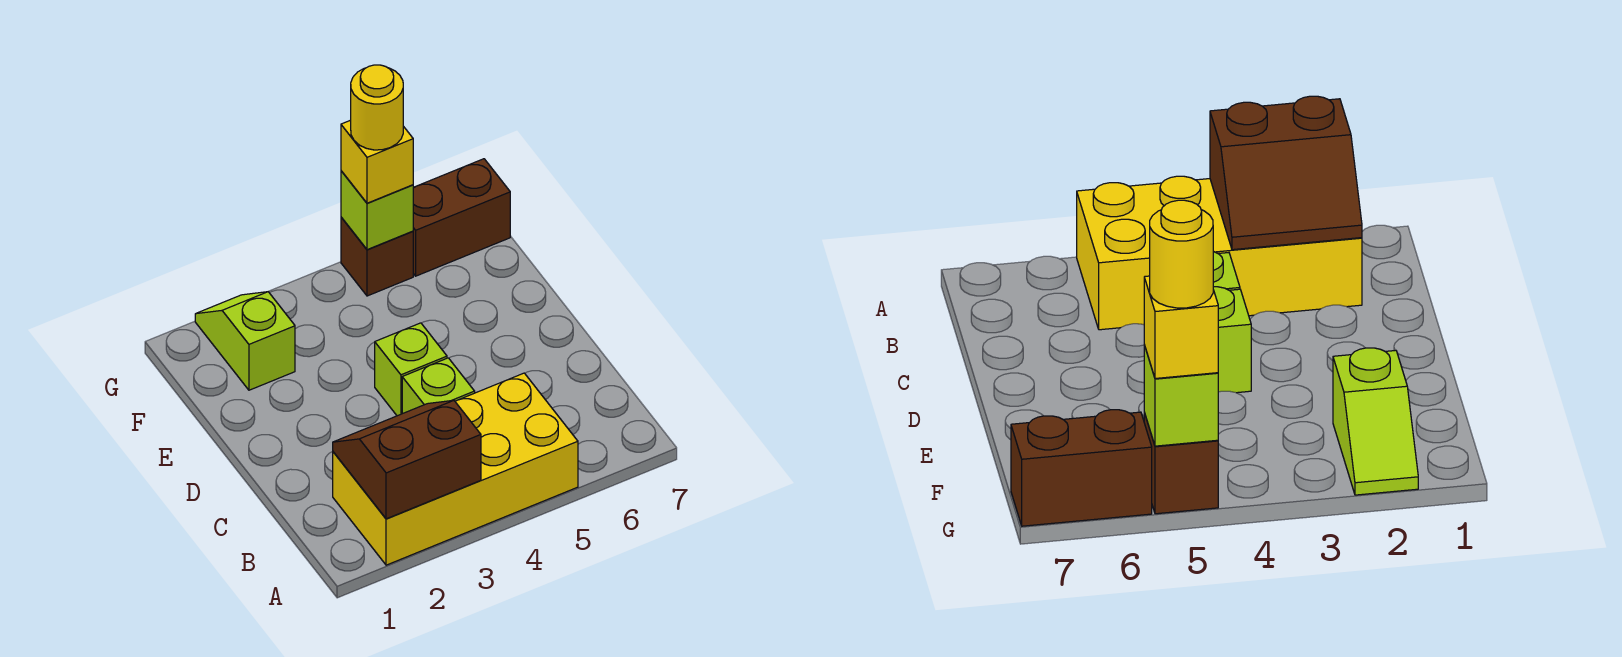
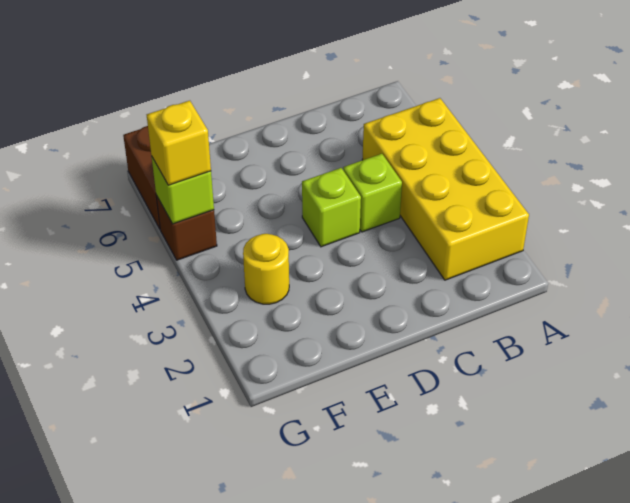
brown 2x2 slope [333,400,481,519] -> none
lime 1x2 slope [195,292,295,390] -> none
yellow 1x1 round brick [351,65,403,150] -> yellow 1x1 round brick moved to [243,234,289,304]

